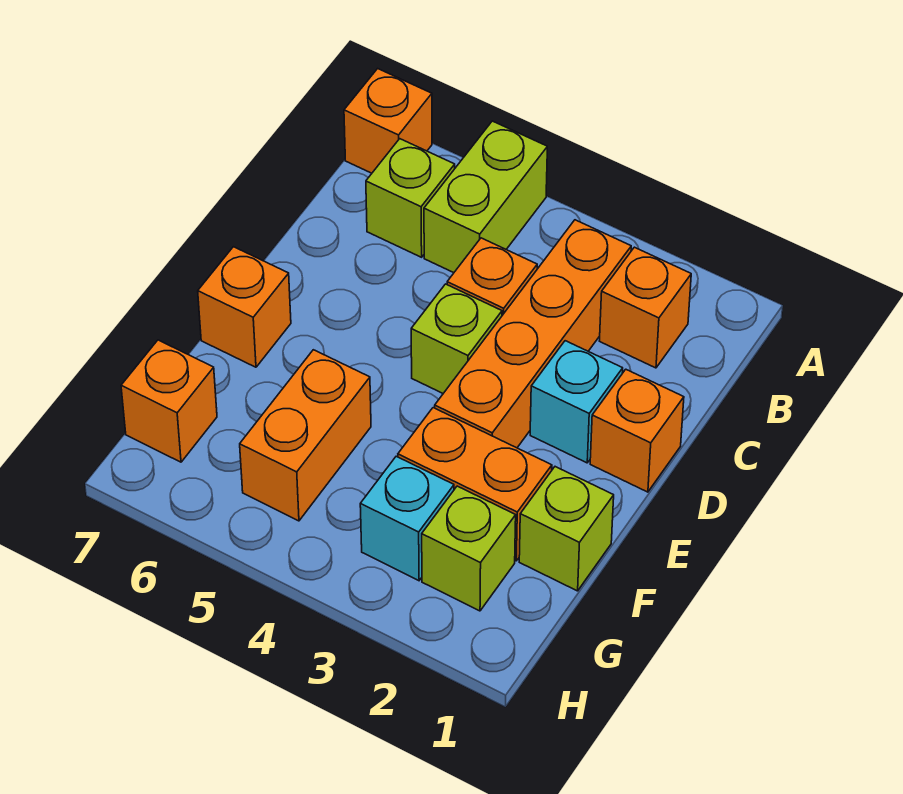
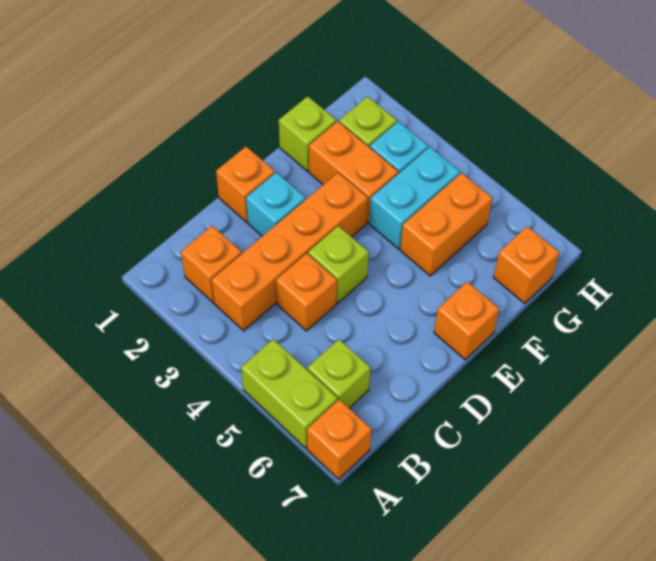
lime 1x2 brick [424,121,547,273] -> lime 1x2 brick turned to [241,339,338,448]
none -> cyan 1x2 brick [369,147,460,249]

